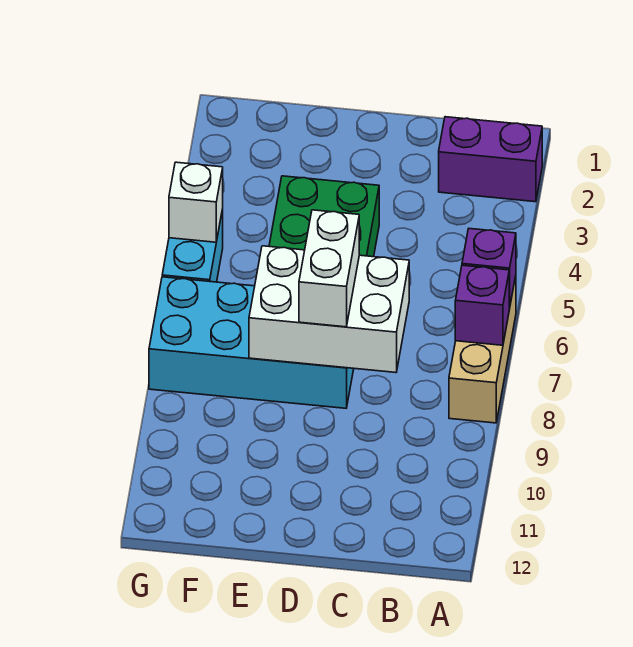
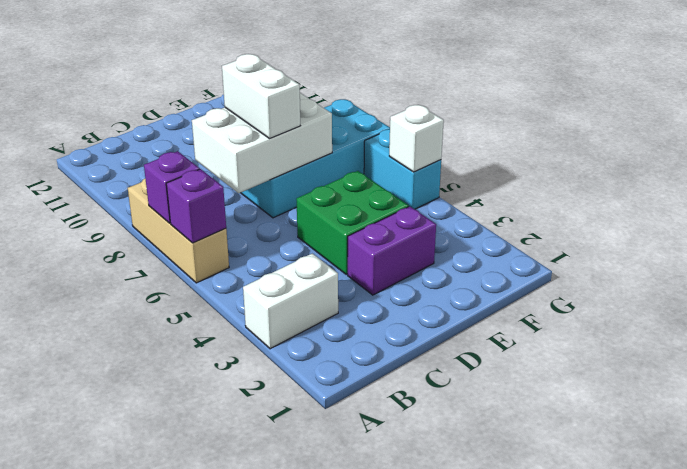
purple 1x2 brick [439,117,542,202] -> purple 1x2 brick moved to [348,206,436,295]
none -> white 1x2 brick [243,253,338,349]

